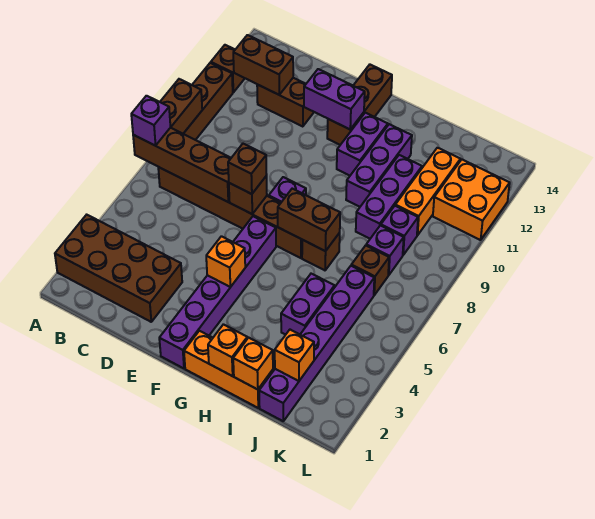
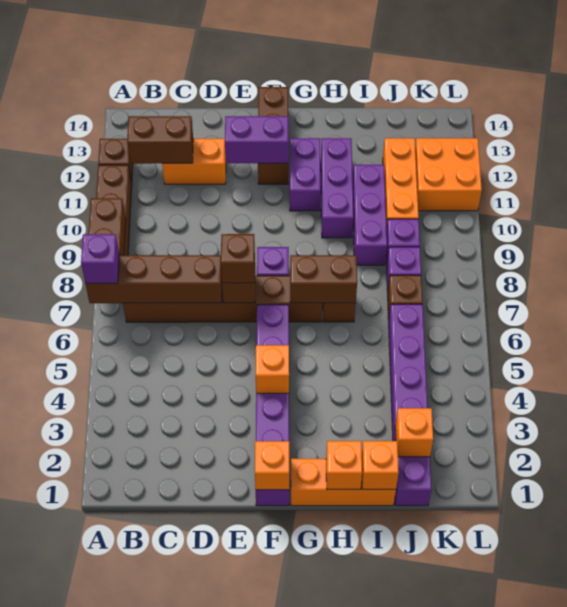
brown 2x4 brick [55,215,182,322] -> none
brown 1x2 brick [257,78,314,127] -> orange 1x2 brick [162,139,226,184]
none -> orange 1x1 brick [255,441,289,490]
purple 1x2 brick [281,274,335,335] -> none

